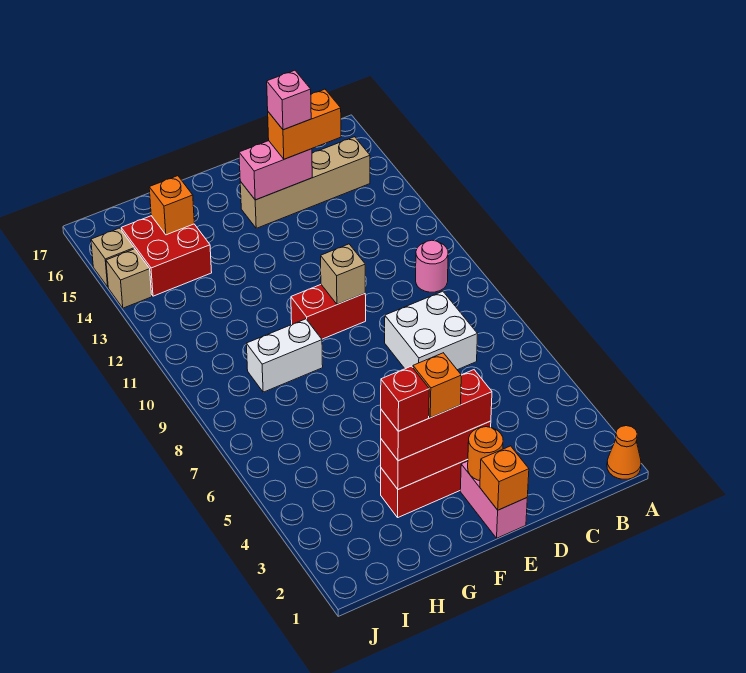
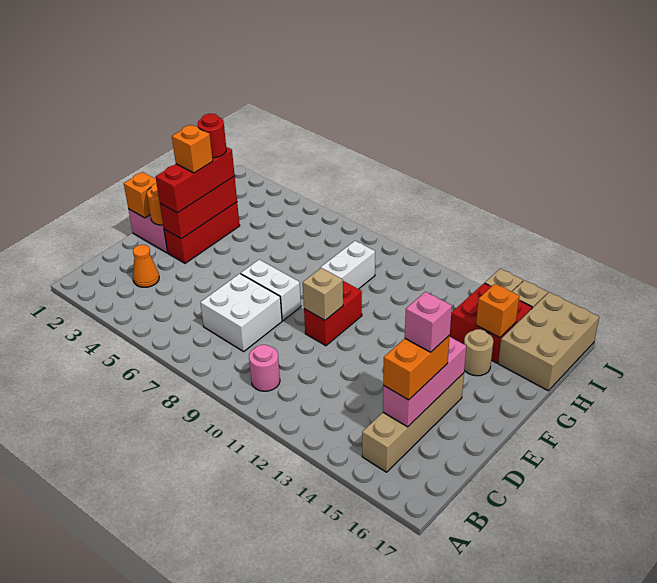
orange 1x1 cone [607,426,641,479] -> orange 1x1 cone moved to [133,245,159,287]
pink 1x2 brick [239,141,312,200] -> pink 1x3 brick [383,337,466,427]
none -> white 1x2 brick [241,260,301,321]
red 1x1 brick [381,366,429,431] -> red 1x1 round brick [198,114,226,158]
none -> tan 1x1 round brick [464,329,493,376]
none -> tan 2x3 brick [498,292,599,391]

